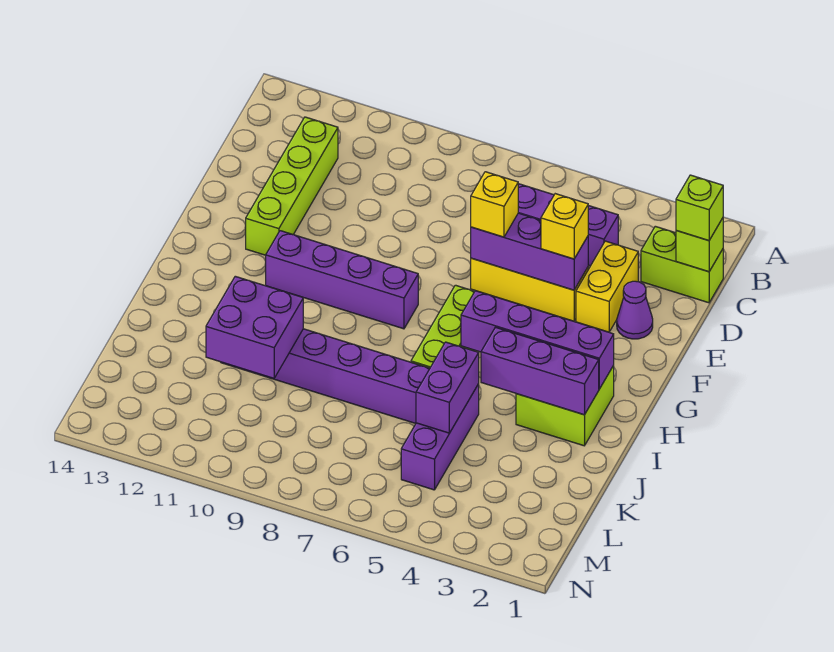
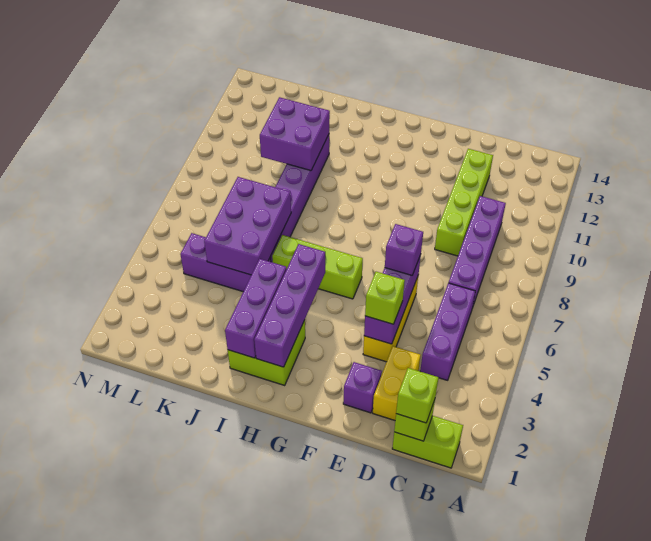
lime 1x2 brick [641,226,723,303] -> lime 1x2 brick turned to [392,416,463,468]
lime 1x4 brick [246,117,338,255] -> lime 1x4 brick turned to [435,149,493,256]
yellow 1x2 brick [576,241,638,332] -> yellow 1x2 brick turned to [373,346,421,420]
purple 1x1 cone [617,281,653,339] -> purple 1x1 brick [343,362,382,413]
yellow 1x1 brick [541,194,588,259] -> lime 1x1 brick [365,272,405,324]
yellow 1x1 brick [471,172,518,237] -> purple 1x1 brick [385,224,423,275]
purple 1x4 brick [266,231,418,329] -> purple 1x4 brick moved to [449,196,506,305]
purple 1x2 brick [416,342,479,433] -> purple 2x3 brick [204,177,291,275]

